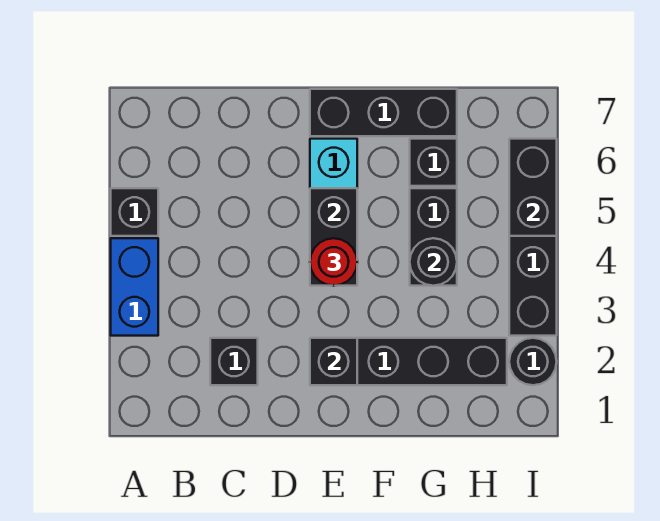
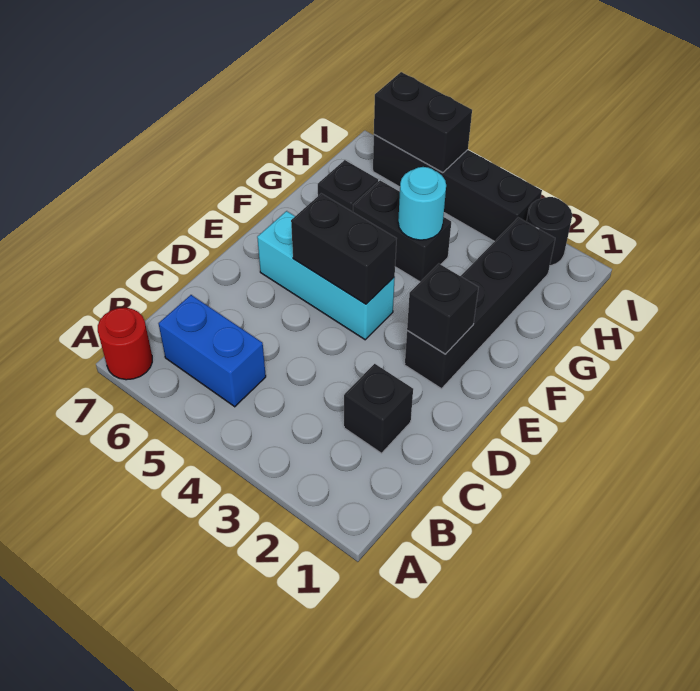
blue 1x2 brick [111,238,158,336] -> blue 1x2 brick moved to [159,295,266,407]
black 1x1 brick [111,188,158,236] -> none
red 1x1 round brick [310,238,357,286] -> red 1x1 round brick moved to [98,308,152,380]
black 1x3 brick [310,89,457,136] -> none
black 1x1 round brick [410,238,457,286] -> cyan 1x1 round brick [398,167,446,240]

